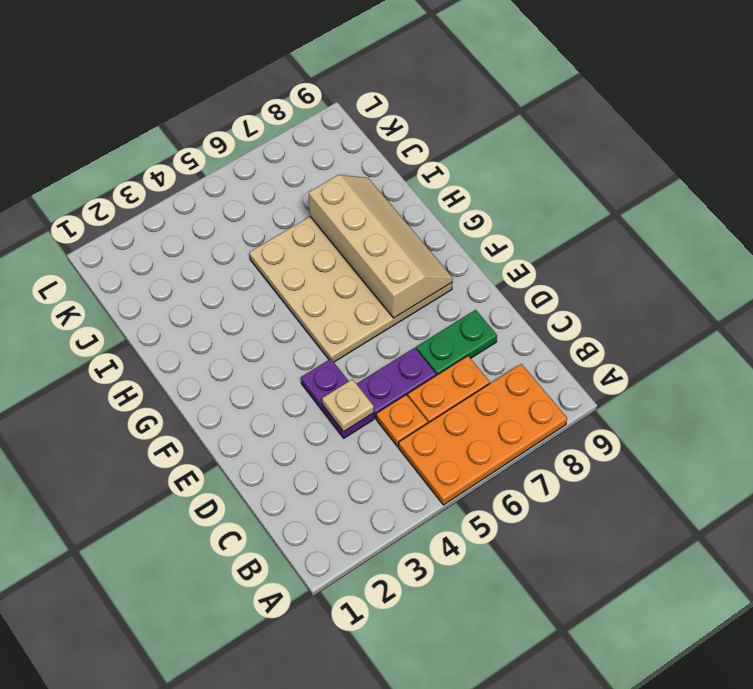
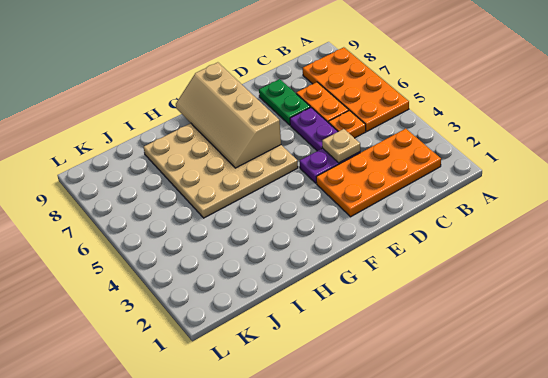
none -> orange 2x4 plate [316,129,441,217]
tan 2x4 slope [309,175,453,318] -> tan 2x4 slope turned to [176,62,281,168]

